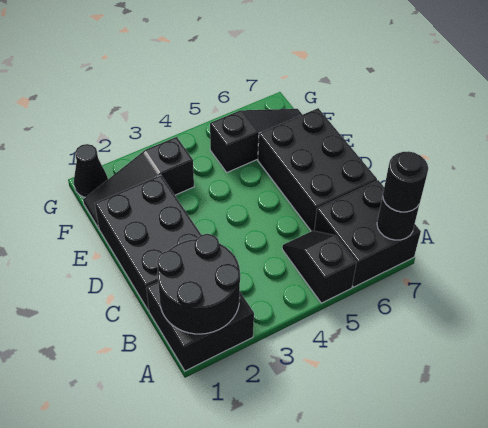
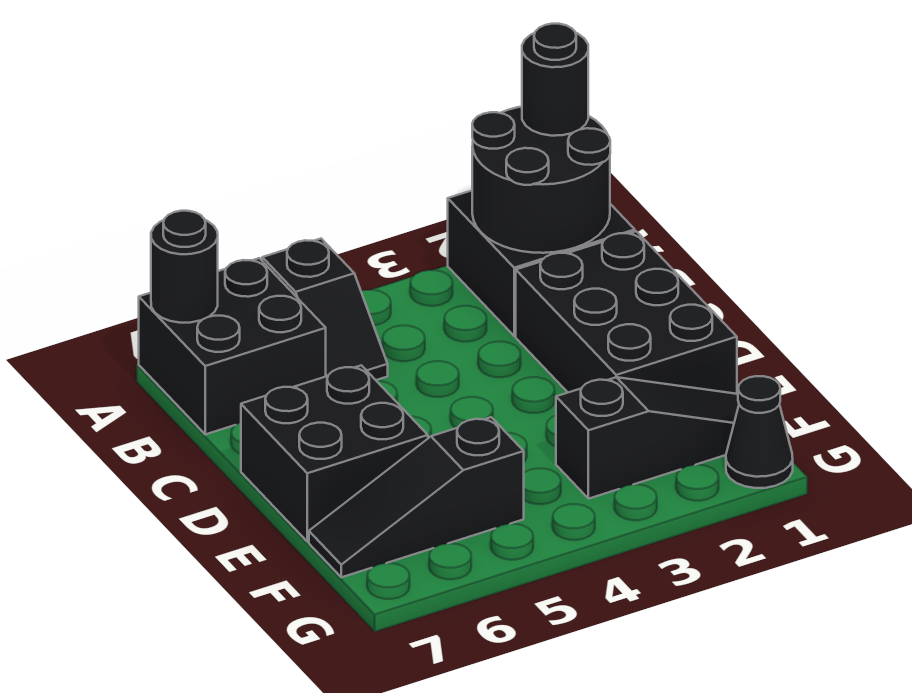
black 1x1 round brick [383,151,428,212] -> black 1x1 round brick moved to [522,24,588,136]
black 2x3 brick [258,108,377,231] -> black 2x2 brick [241,365,428,542]

